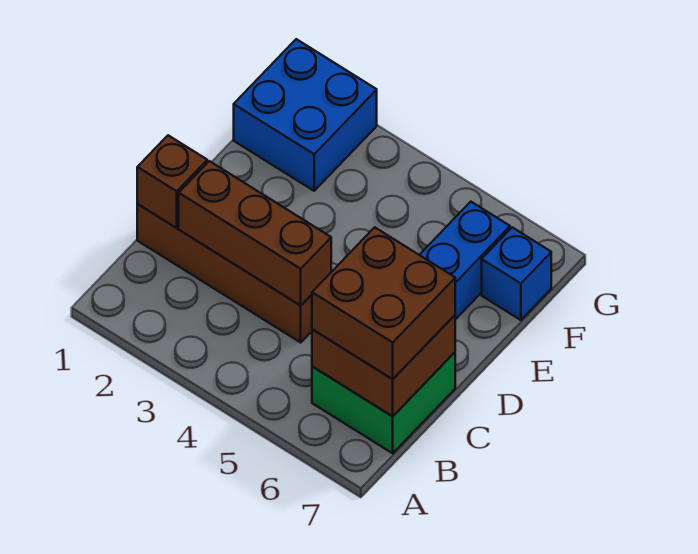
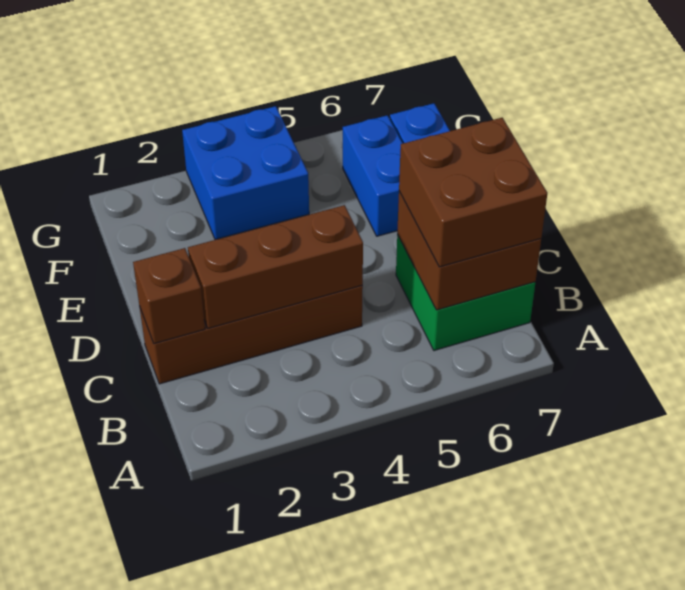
blue 2x2 brick [234,39,377,191] -> blue 2x2 brick moved to [182,106,309,240]

